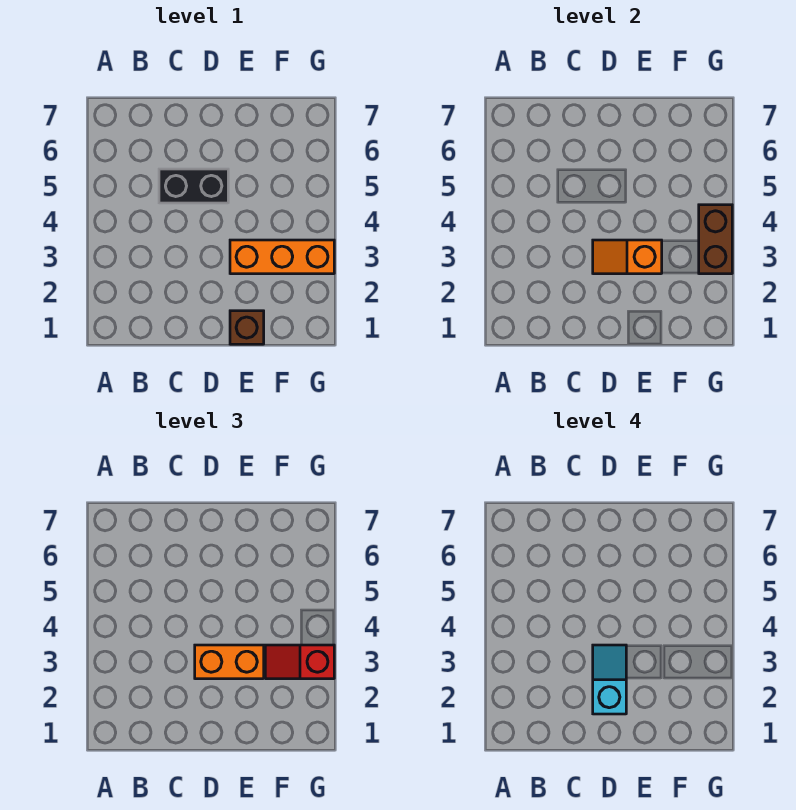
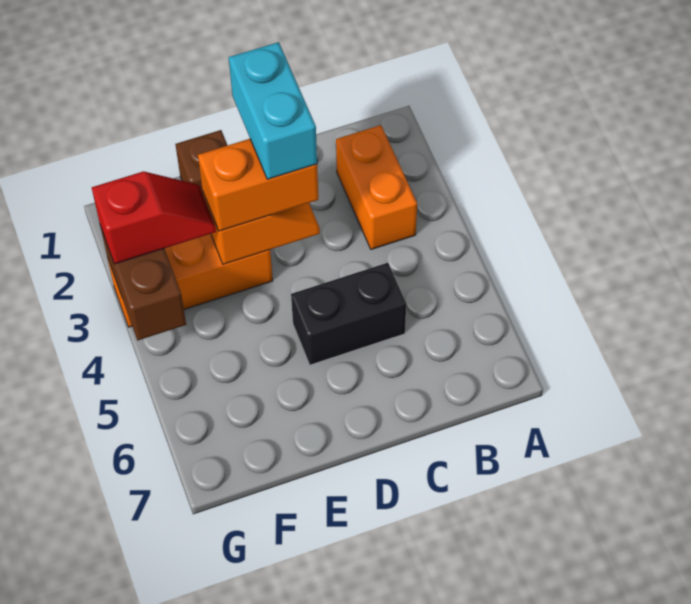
none -> orange 1x2 brick [336,125,417,249]
cyan 1x2 slope [593,645,626,714] -> cyan 1x2 brick [229,42,317,179]

